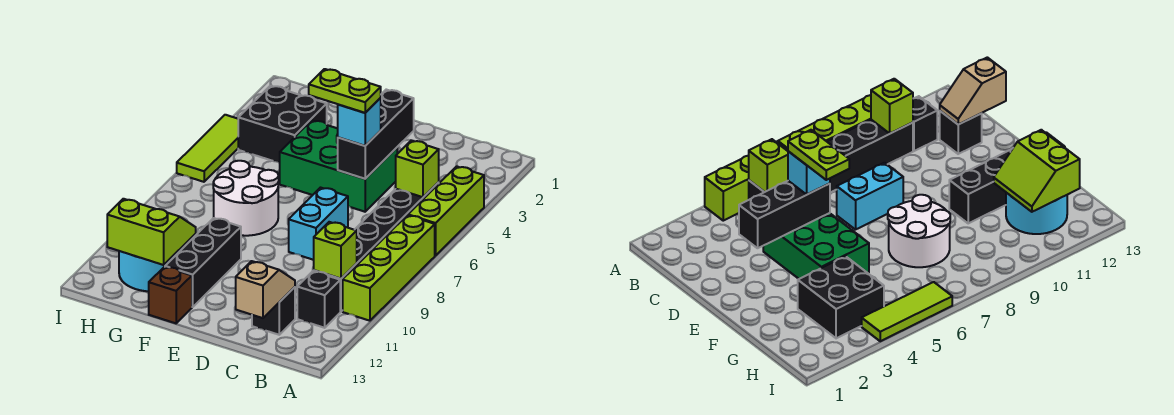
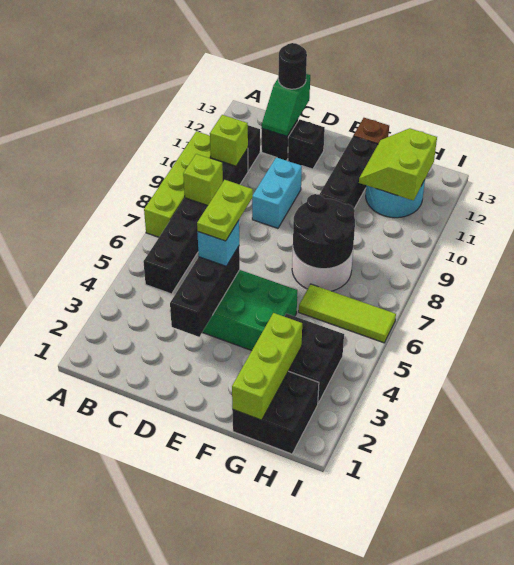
lime 1x3 brick [408,166,484,256] -> lime 1x3 brick moved to [232,313,302,420]
lime 1x1 brick [396,140,439,197] -> lime 1x1 brick moved to [183,154,223,206]
tan 1x2 slope [236,261,295,318] -> green 1x2 slope [262,74,310,136]
none -> black 1x1 round brick [278,43,307,89]
lime 1x2 plate [309,69,381,113] -> lime 1x2 plate turned to [197,180,253,241]
cyan 1x2 brick [289,188,348,260] -> cyan 1x2 brick moved to [252,157,302,228]
none -> black 1x1 brick [288,119,325,169]
none -> black 2x2 round brick [293,194,355,269]
none -> black 2x2 brick [232,371,319,454]
lime 2x2 slope [107,199,196,265] -> lime 2x2 slope turned to [359,128,437,201]
lime 1x3 tile [177,115,238,182] -> lime 1x3 tile turned to [299,284,396,343]

